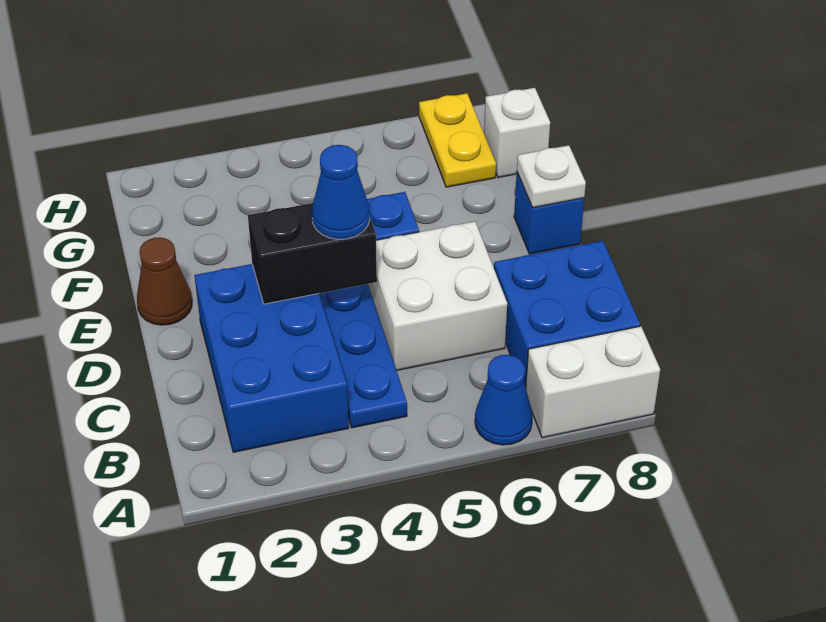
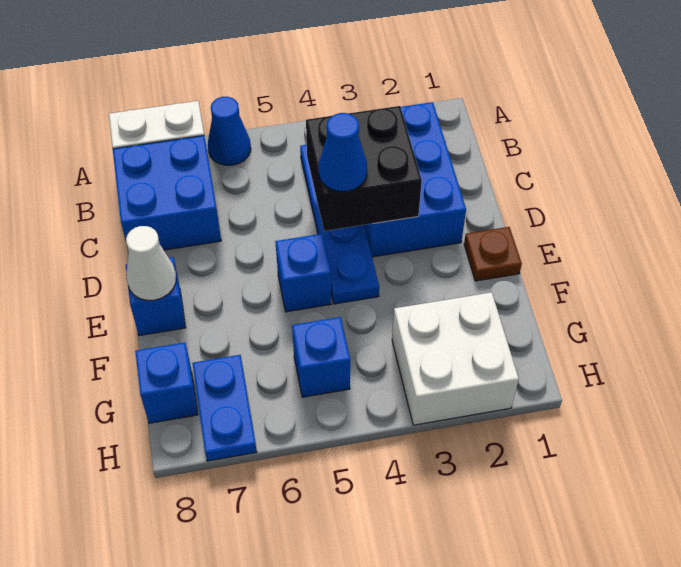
white 2x2 brick [368,221,507,371] -> white 2x2 brick moved to [392,292,519,425]
black 1x2 brick [248,203,377,304] -> black 2x2 brick [306,106,422,231]
brown 1x1 cone [137,237,192,325] -> brown 1x1 plate [464,227,522,281]
white 1x1 plate [517,145,586,208] -> white 1x1 cone [126,226,176,300]
none -> blue 1x1 brick [292,317,350,397]
yellow 1x2 plate [419,93,496,187] -> blue 1x2 plate [193,355,257,461]
white 1x1 brick [484,88,550,177] -> blue 1x1 brick [135,343,198,423]

